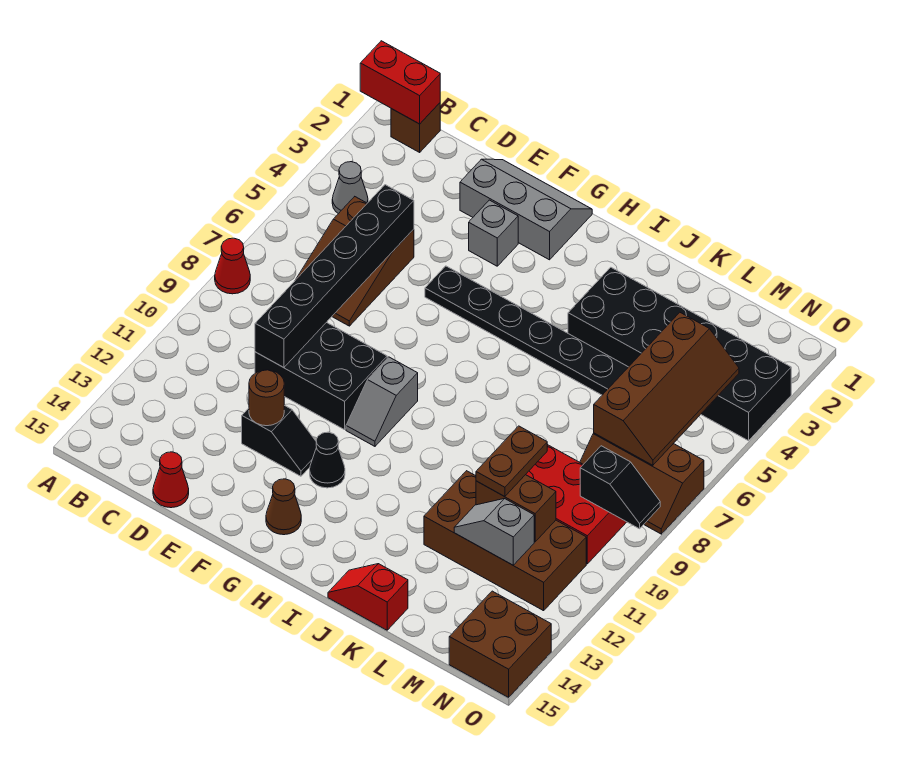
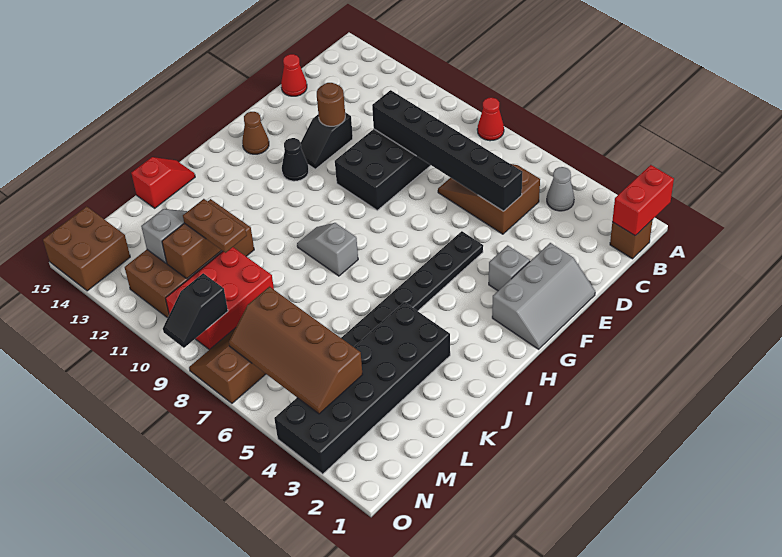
grey 1x2 slope [346,357,418,446] -> grey 1x2 slope moved to [297,223,358,276]

